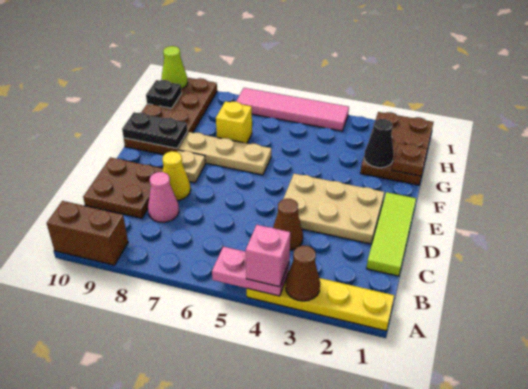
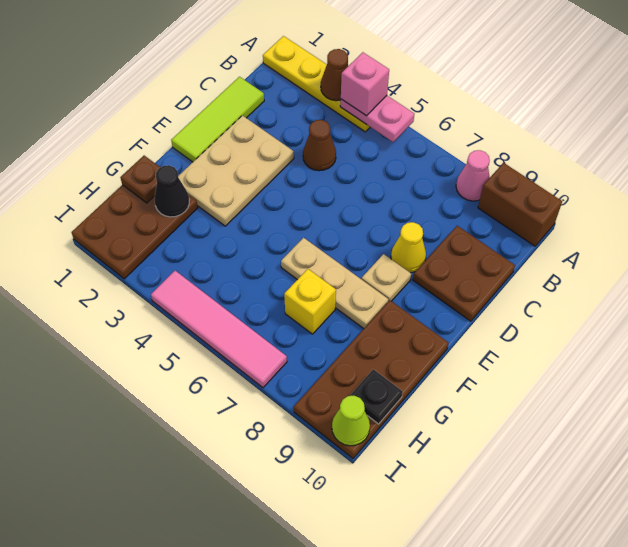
pink 1x1 cone [148,172,179,222] -> pink 1x1 cone moved to [456,150,490,201]
tan 2x3 plate [284,174,384,244] -> tan 2x3 plate turned to [178,116,294,226]
black 1x2 plate [122,112,187,149] -> none

